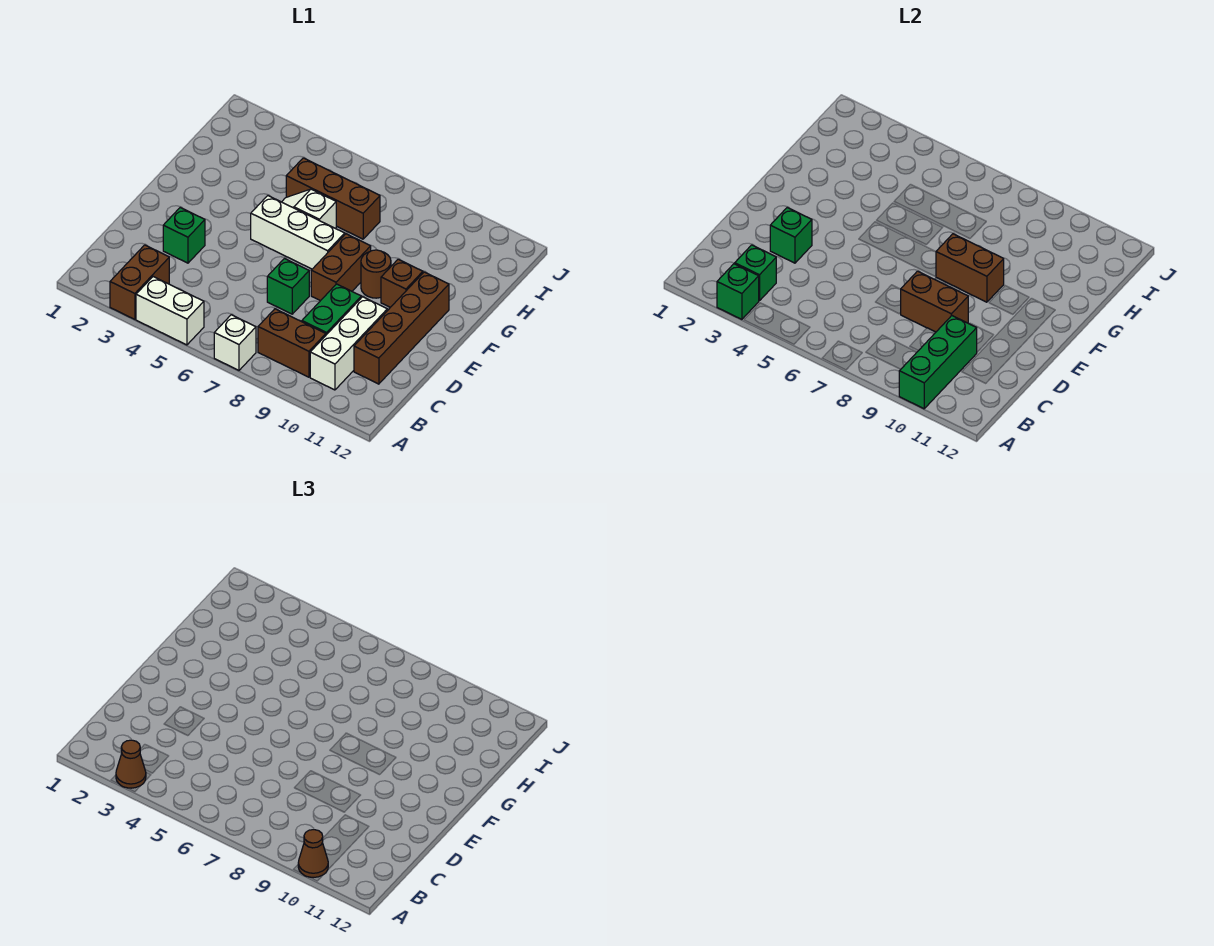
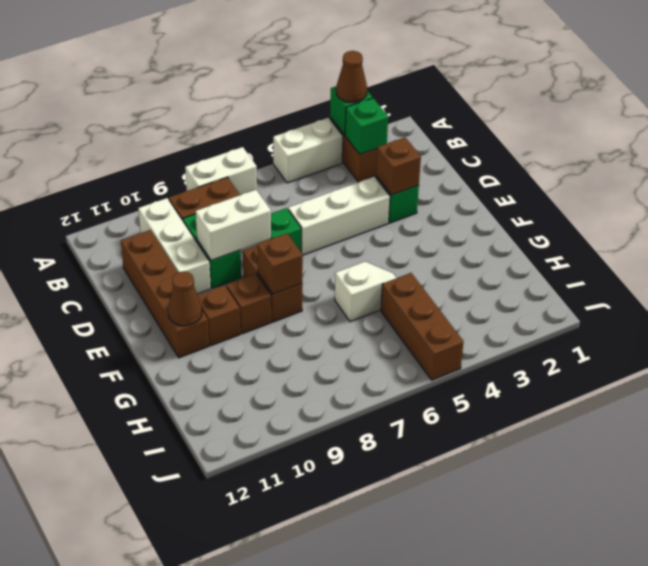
white 1x1 brick [214,315,256,370] -> white 1x2 brick [185,147,257,195]
green 1x3 brick [899,316,977,409] -> none
brown 1x1 cone [298,830,328,877] -> brown 1x1 cone moved to [168,271,202,326]
green 1x1 brick [770,208,812,263] -> brown 1x1 brick [376,137,421,195]
brown 1x2 brick [900,271,968,332] -> white 1x2 brick [196,190,271,260]
white 1x3 brick [251,196,345,269] -> white 1x3 brick moved to [288,177,390,255]
brown 1x2 brick [936,234,1004,302] -> brown 1x1 brick [257,233,303,294]
brown 1x1 round brick [361,250,391,298] -> brown 1x1 brick [227,274,272,334]
brown 1x3 brick [286,158,380,239] -> brown 1x3 brick turned to [381,273,464,380]

